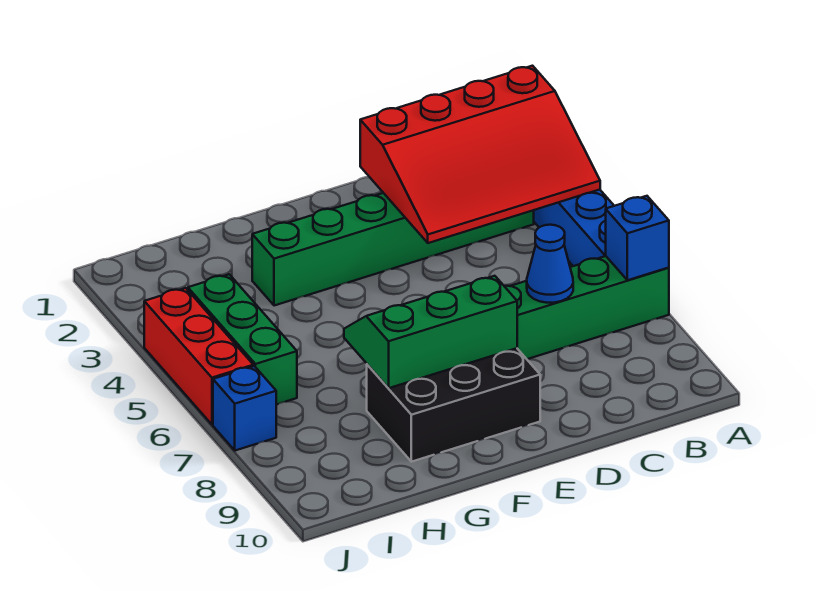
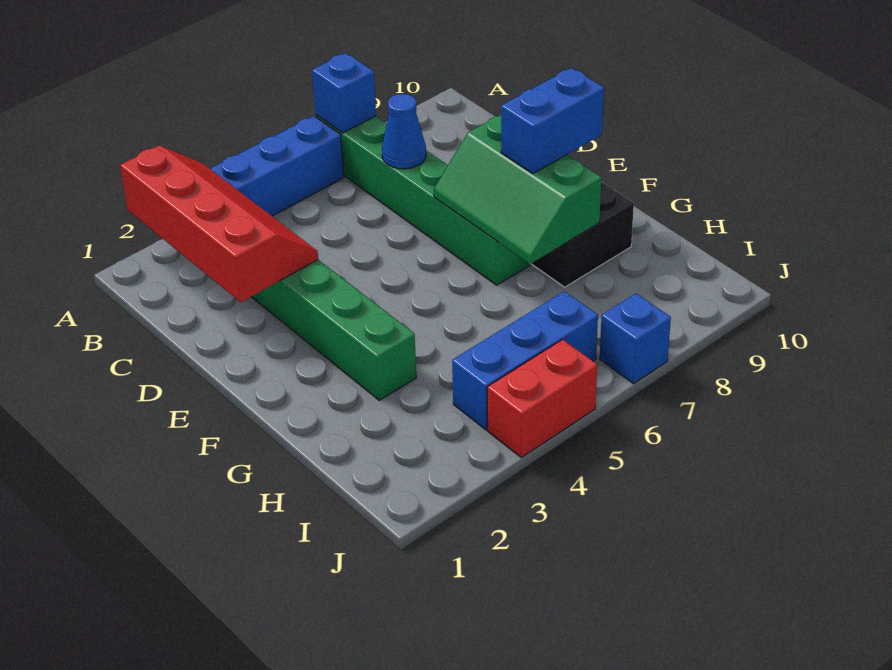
red 3x4 slope [360,66,600,243] -> red 2x4 slope [120,145,318,302]
none -> blue 1x2 brick [501,68,604,173]
green 1x3 brick [188,274,297,405] -> blue 1x3 brick [452,291,598,430]
red 1x3 brick [144,288,253,425] -> red 1x2 brick [487,339,597,457]

